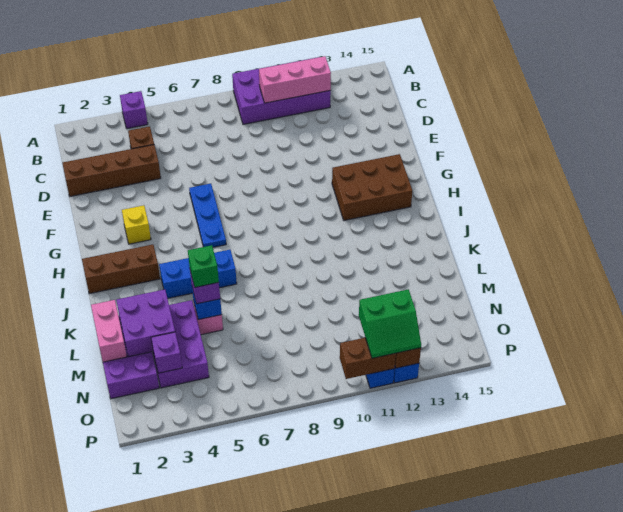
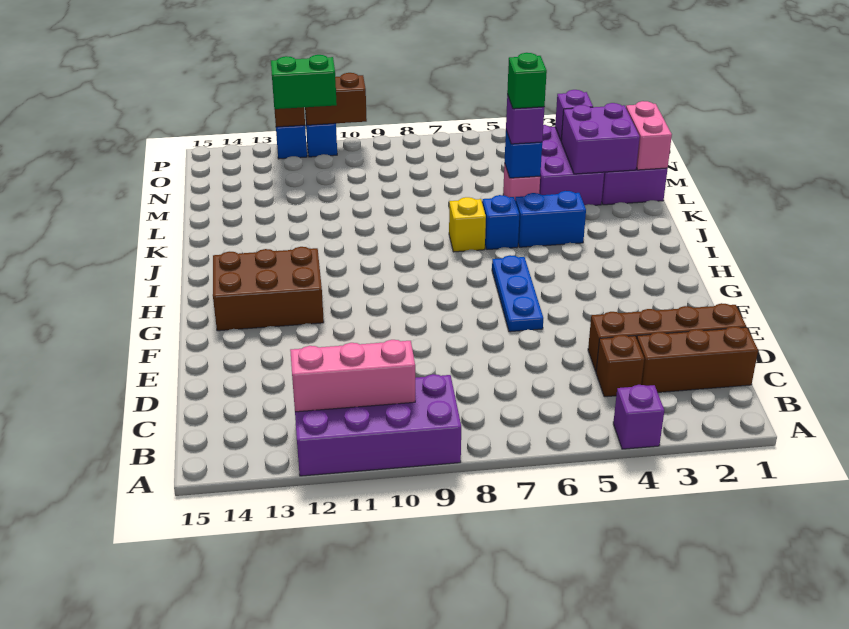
yellow 1x1 brick [122,205,151,244] -> yellow 1x1 brick moved to [449,197,486,252]
brown 1x3 brick [82,245,160,294] -> brown 1x3 brick moved to [637,326,758,392]

